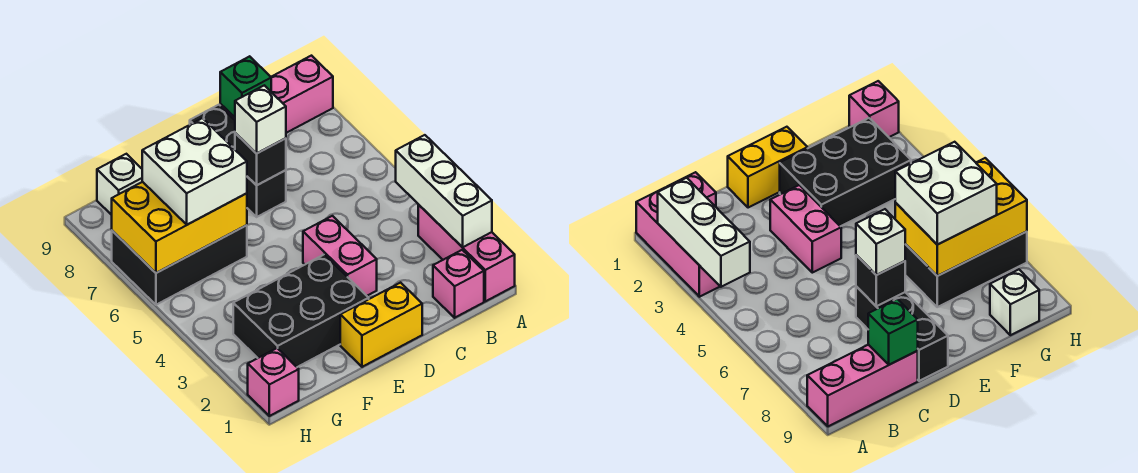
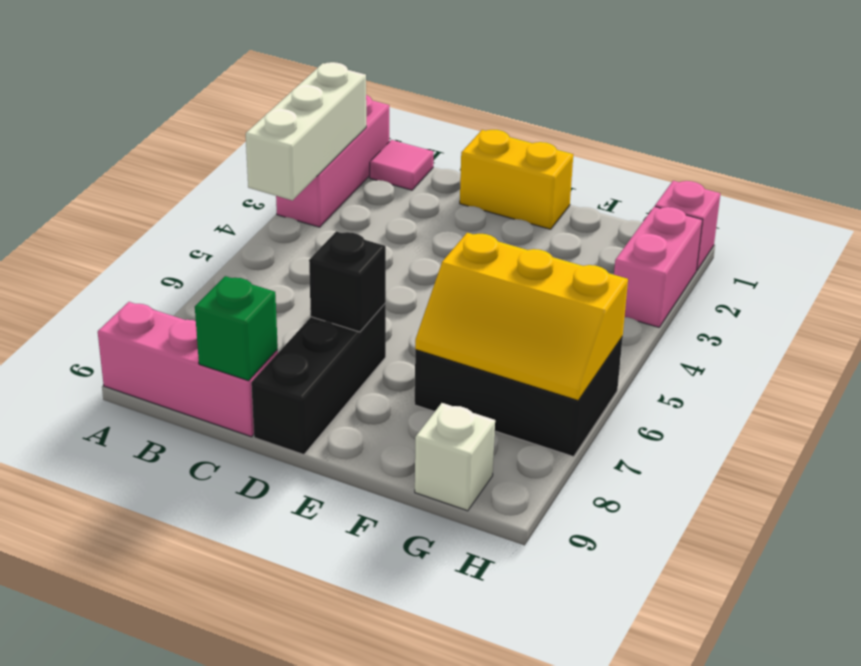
pink 1x1 brick [433,250,484,318] -> pink 1x1 tile [370,140,434,190]
pink 1x2 brick [303,216,377,296] -> pink 1x2 brick moved to [614,206,702,327]
white 1x1 brick [235,85,286,154] -> none
black 2x3 brick [233,255,369,367] -> none
yellow 2x3 brick [112,182,247,273] -> yellow 2x3 slope [415,233,628,400]
white 2x2 brick [142,118,247,225] -> none

